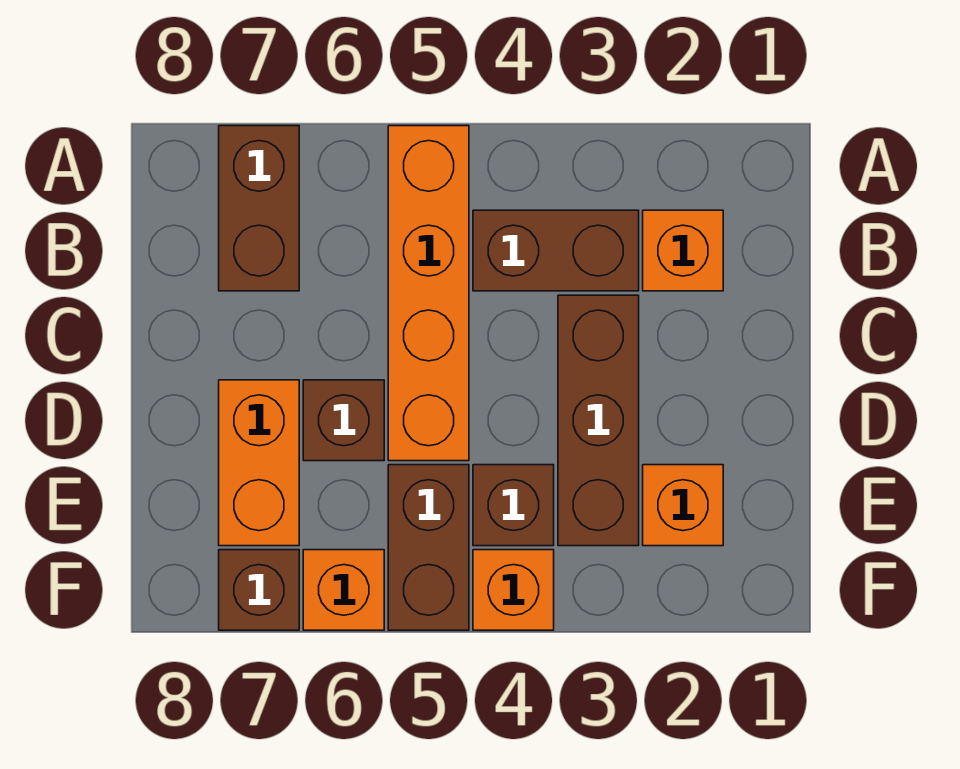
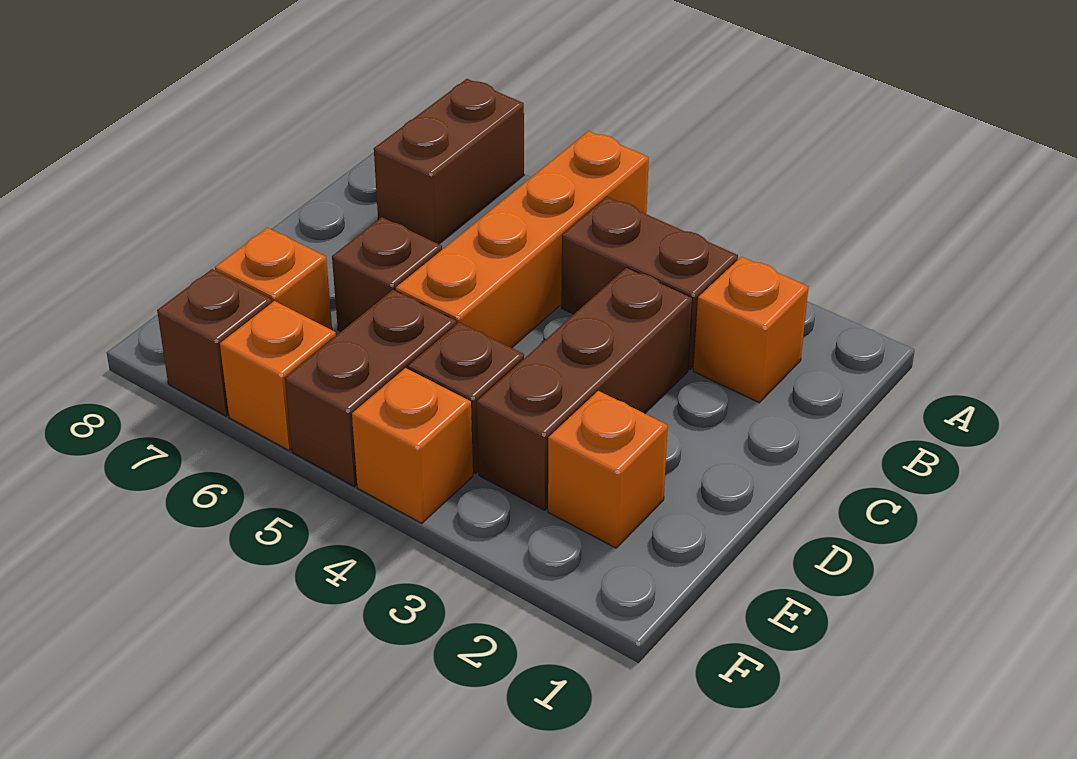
orange 1x2 brick [219,380,299,546] -> orange 1x1 brick [215,228,332,330]

